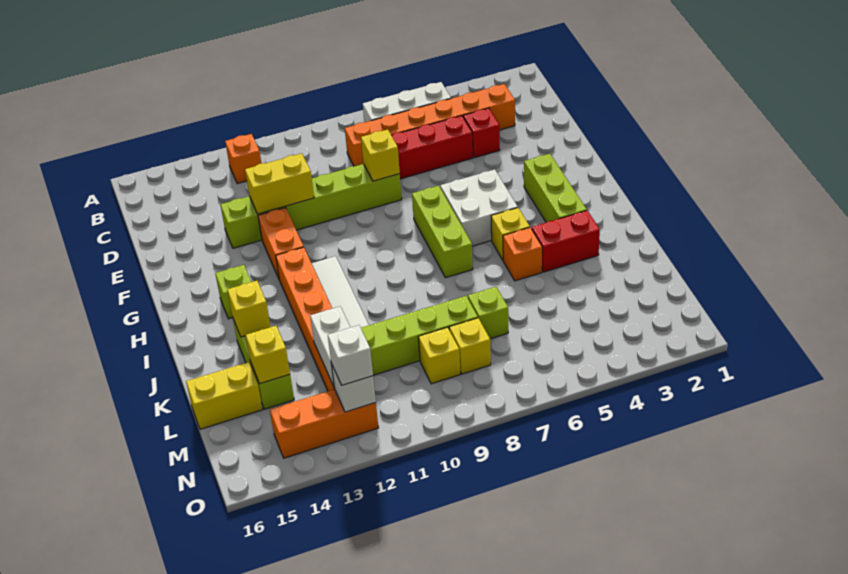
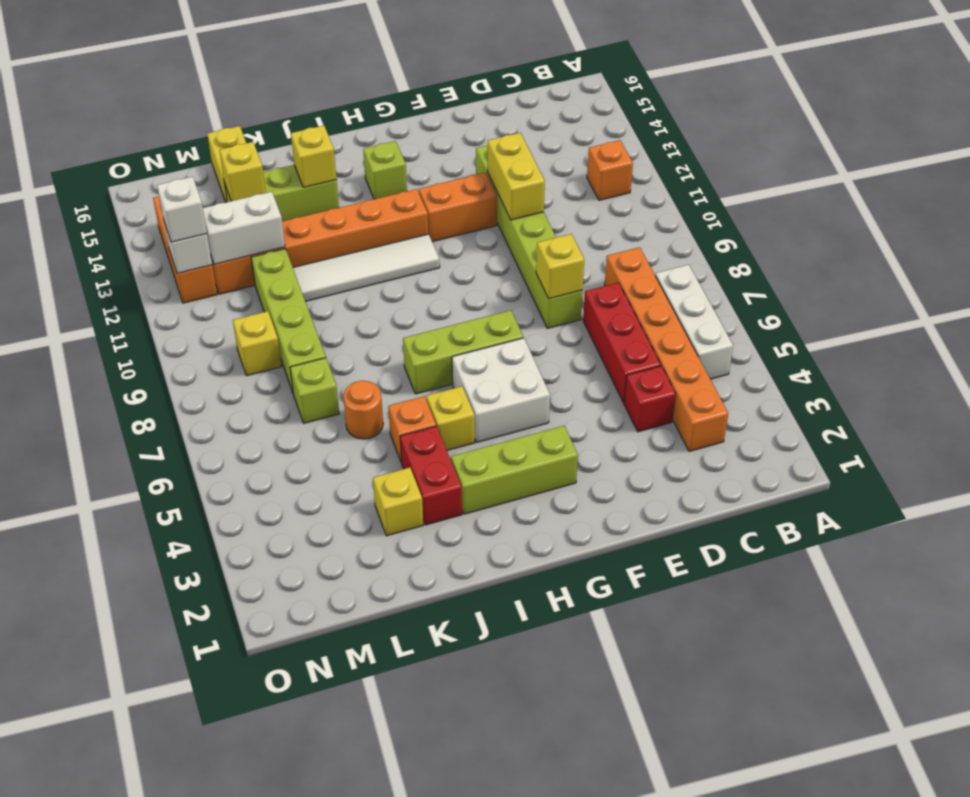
none -> orange 1x1 round brick [343,381,383,439]
yellow 1x1 brick [449,318,491,374] -> yellow 1x1 brick moved to [373,468,423,536]

